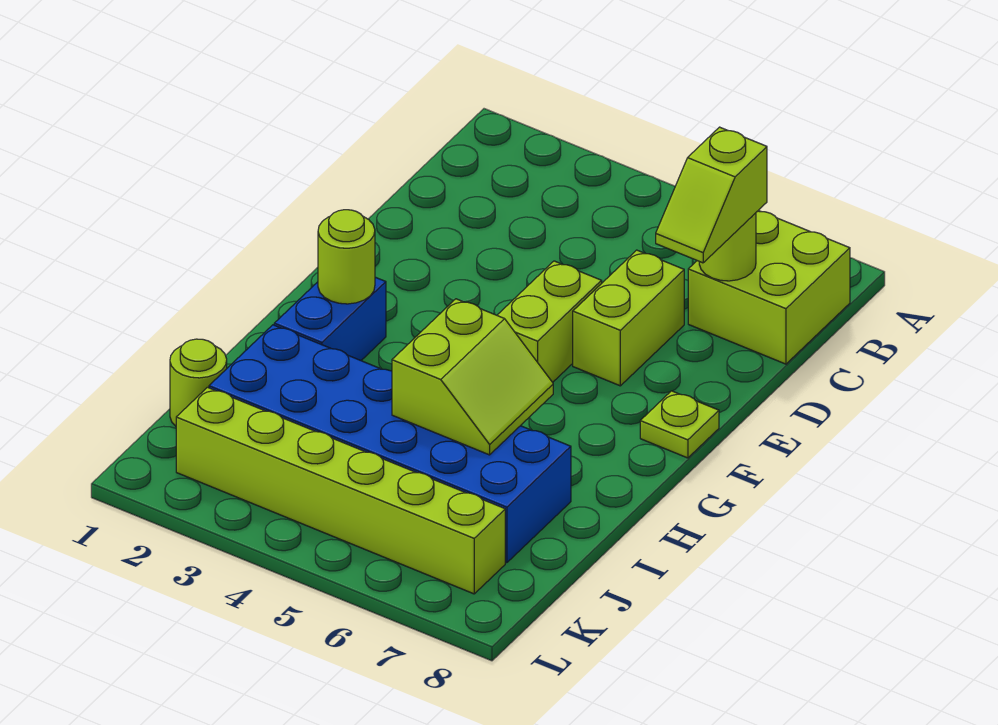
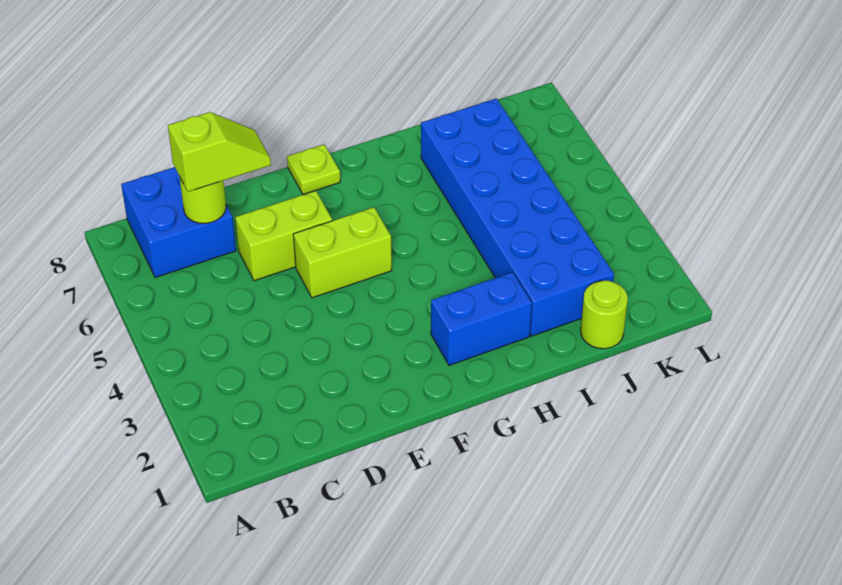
lime 2x2 brick [688,210,850,364] -> blue 2x2 brick [121,167,236,278]
lime 1x1 round brick [318,210,375,304] -> none
lime 2x2 slope [392,299,553,455] -> none
lime 1x6 brick [176,387,505,594] -> none

